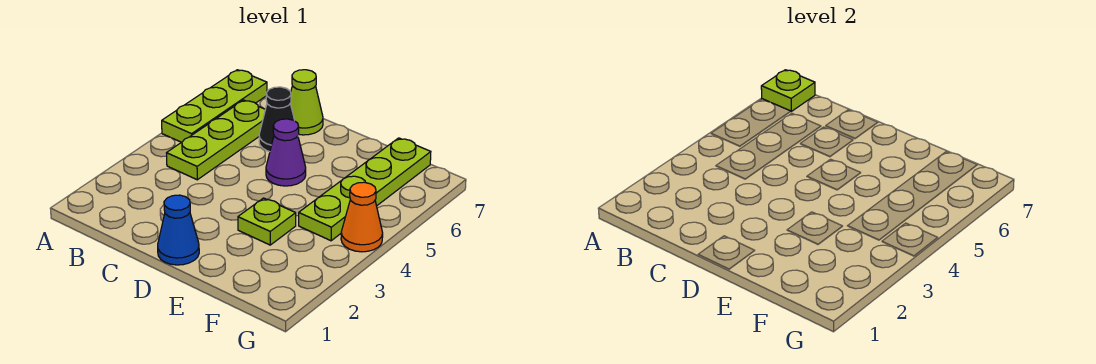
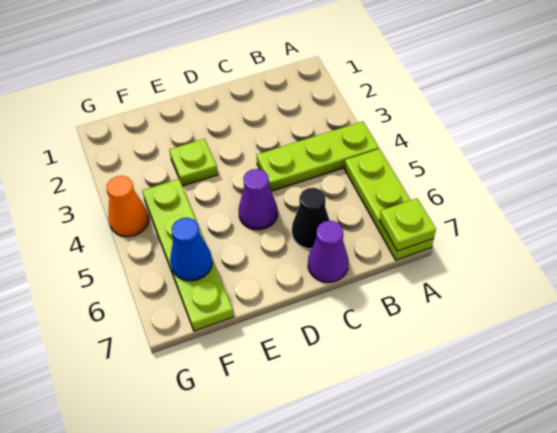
lime 1x3 plate [167,100,265,180] -> lime 1x3 plate turned to [257,121,379,191]
lime 1x1 cone [291,70,323,135] -> purple 1x1 cone [308,221,349,282]
blue 1x1 cone [158,195,199,265] -> blue 1x1 cone moved to [170,218,212,281]

